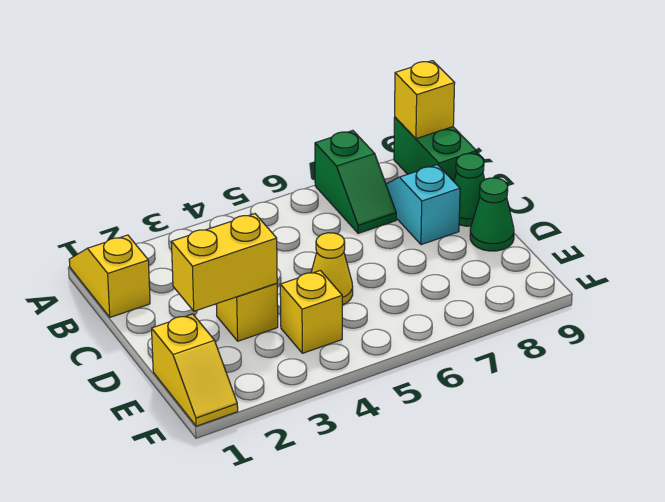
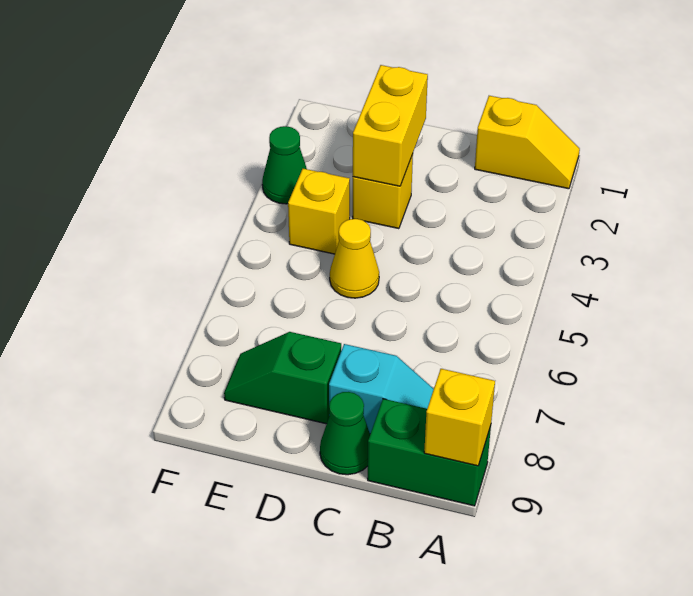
green 1x2 slope [315,131,396,233] -> green 1x2 slope moved to [224,332,341,424]
green 1x1 cone [470,178,514,251] -> green 1x1 cone moved to [262,126,307,204]
yellow 1x2 slope [152,314,238,426] -> none

